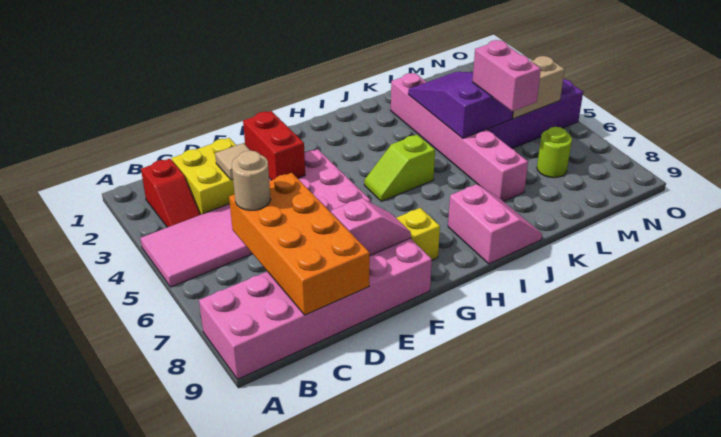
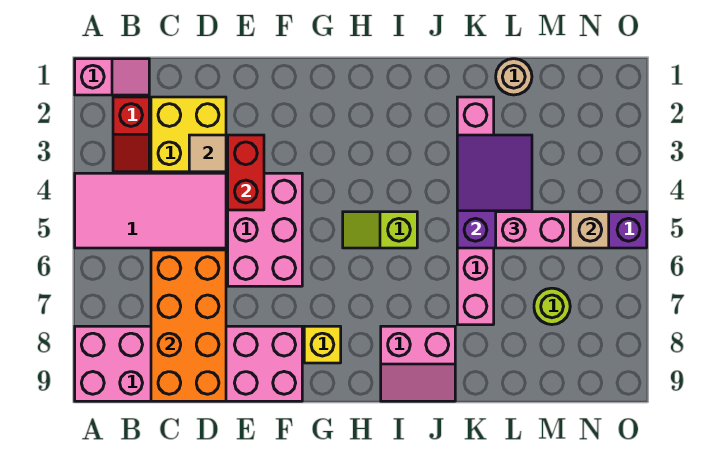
tan 1x1 round brick [232,151,271,210] -> tan 1x1 round brick moved to [496,59,532,95]
pink 1x2 slope [331,198,411,255] -> pink 1x2 slope moved to [75,59,149,95]
pink 2x2 slope [448,184,542,264] -> pink 2x2 slope turned to [381,326,455,401]
pink 1x2 brick [472,40,541,112] -> pink 1x2 brick turned to [496,212,570,248]

